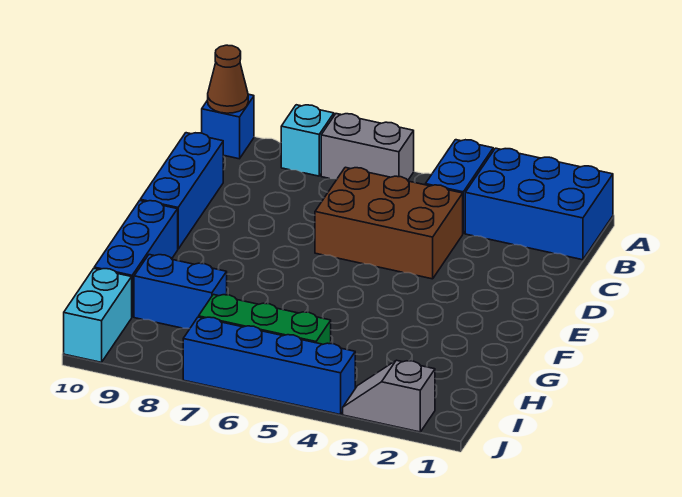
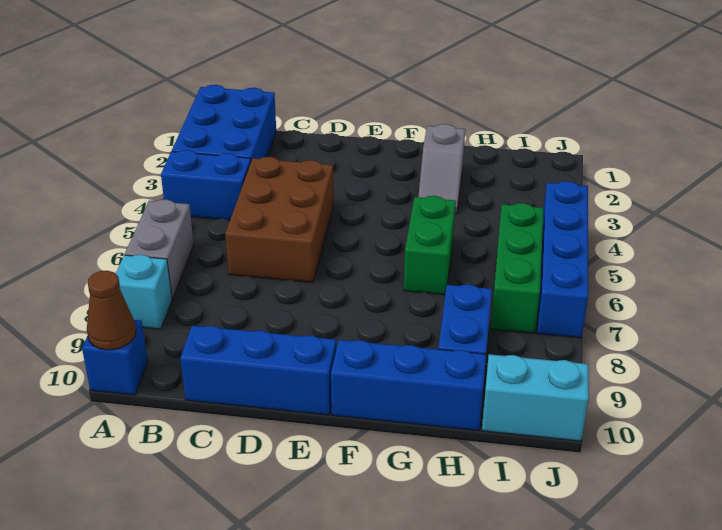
none -> green 1x2 brick [404,196,456,295]
grey 1x2 slope [343,360,435,432] -> grey 1x2 slope moved to [418,124,465,214]

